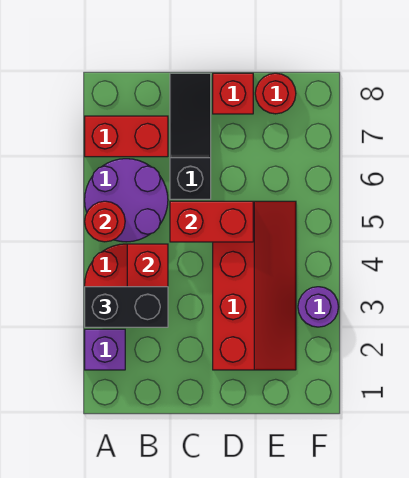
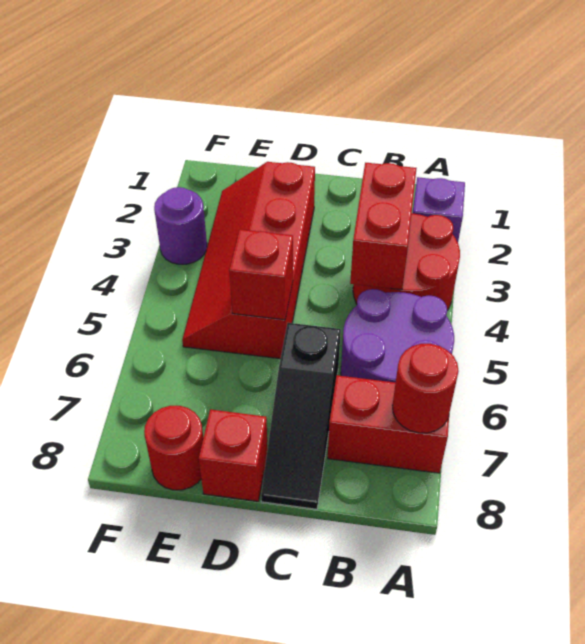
black 1x2 brick [85,287,168,327] -> none
red 1x1 round brick [85,201,125,242] -> red 1x1 round brick moved to [392,344,459,433]
red 1x2 brick [170,201,253,242] -> red 1x1 brick [229,229,293,320]

